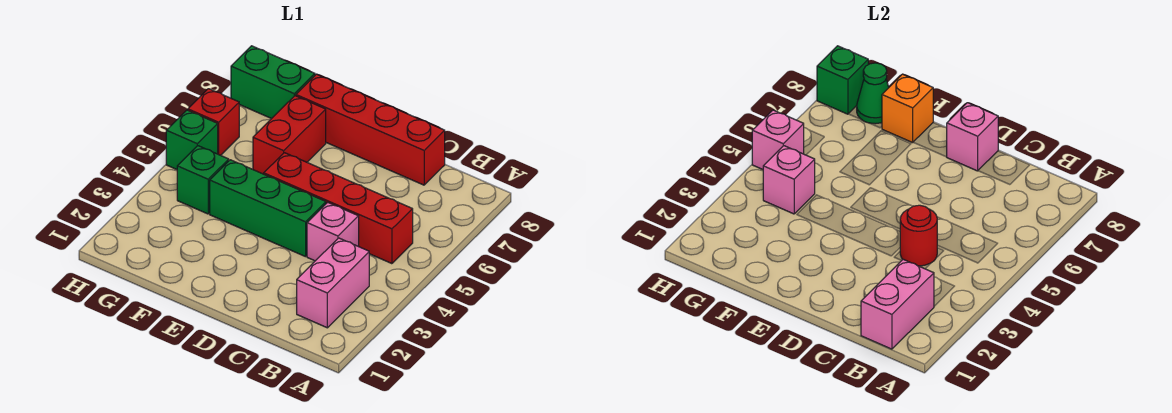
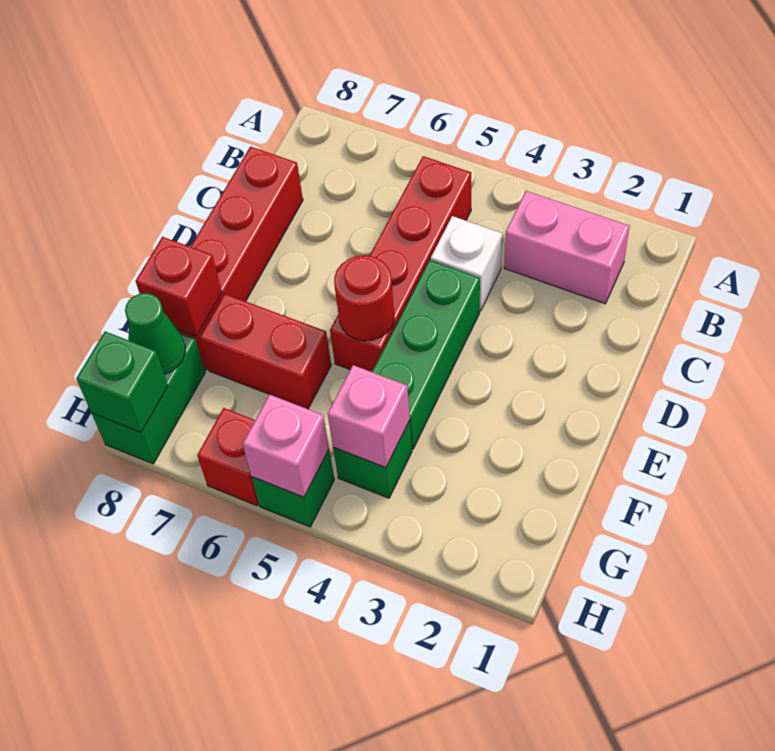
pink 1x2 brick [861,259,934,349] -> none
pink 1x1 brick [307,202,359,261] -> white 1x1 brick [431,216,502,311]
red 1x1 round brick [900,205,938,266] -> red 1x1 round brick moved to [334,255,394,341]
pink 1x1 brick [946,103,998,171] -> none
orange 1x1 brick [882,74,933,143] -> red 1x1 brick [136,237,222,336]

